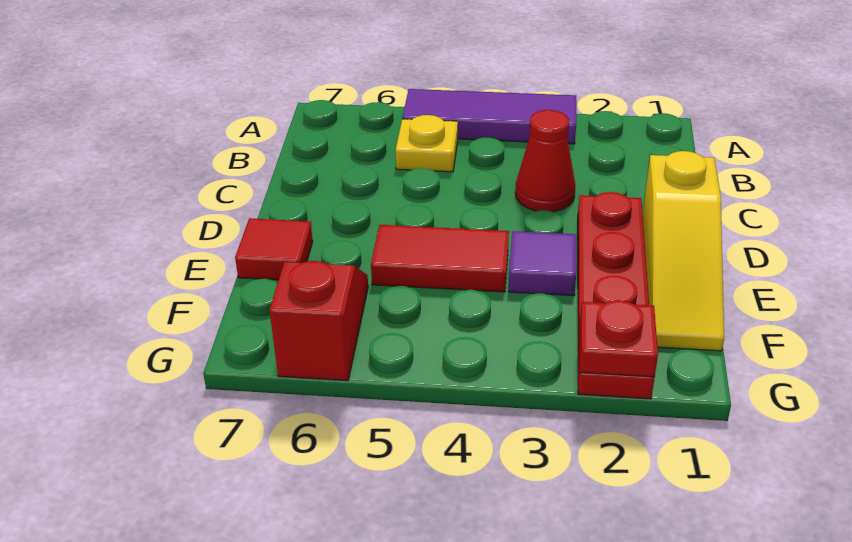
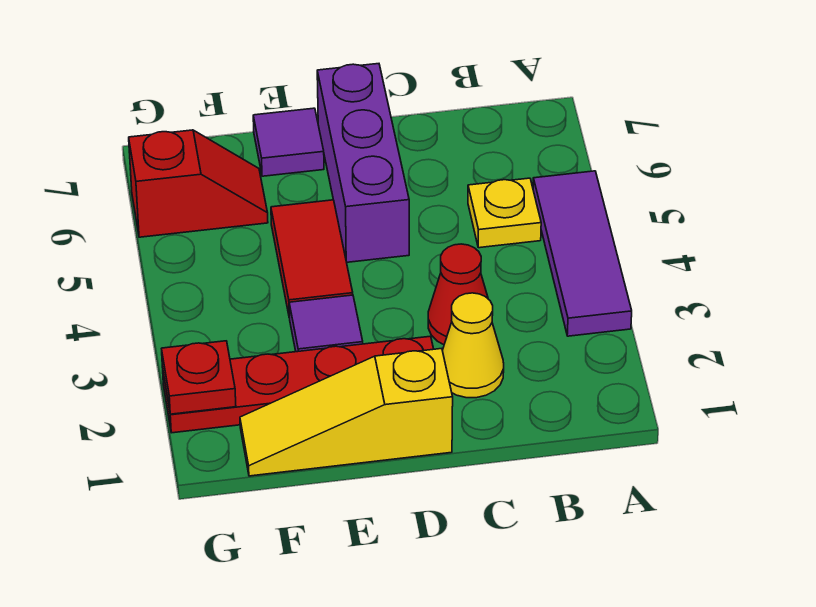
none -> yellow 1x1 cone [442,293,504,398]
none -> purple 1x3 brick [317,64,409,262]
red 1x1 tile [235,218,313,280] -> purple 1x1 tile [253,108,324,176]

